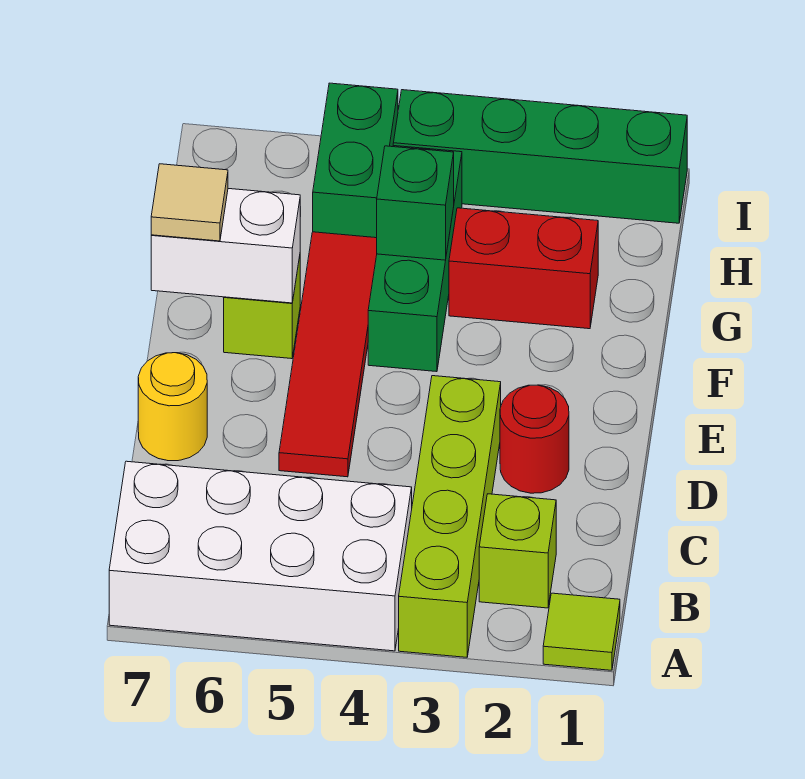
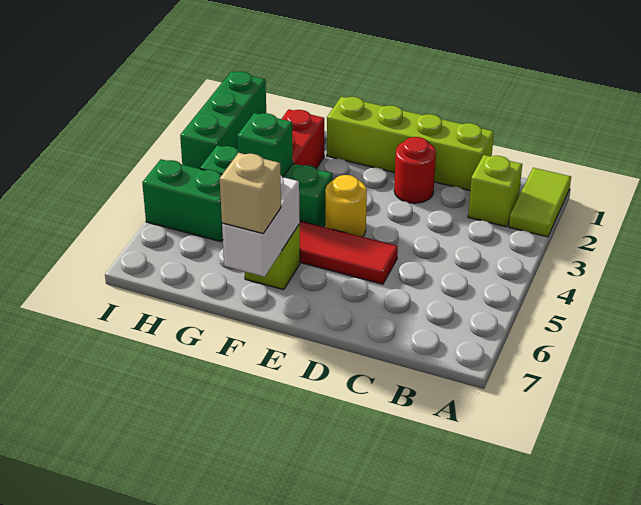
lime 1x1 tile [543,593,620,670] -> lime 1x2 tile [509,168,571,237]
lime 1x4 brick [399,376,501,657] -> lime 1x4 brick moved to [327,97,494,190]
white 2x4 brick [109,461,412,651] -> none
yellow 1x1 round brick [138,353,207,461] -> yellow 1x1 round brick moved to [325,175,367,237]
tan 1x1 tile [151,164,228,241] -> tan 1x1 brick [220,153,281,233]
green 1x4 brick [393,90,687,223] -> green 1x3 brick [180,71,266,169]

